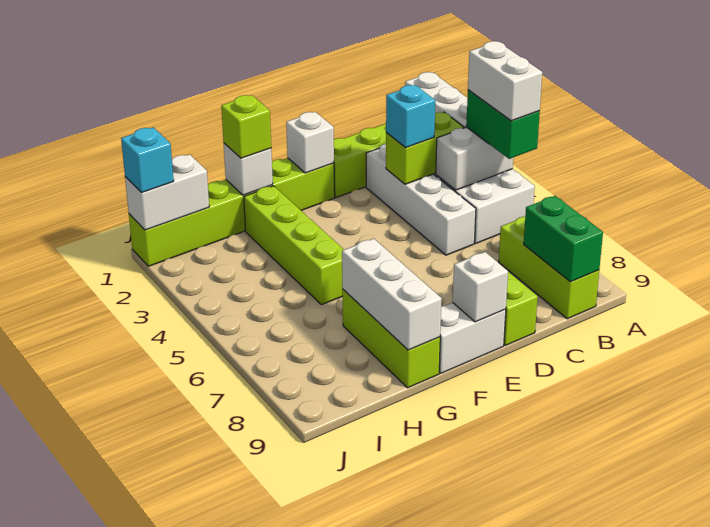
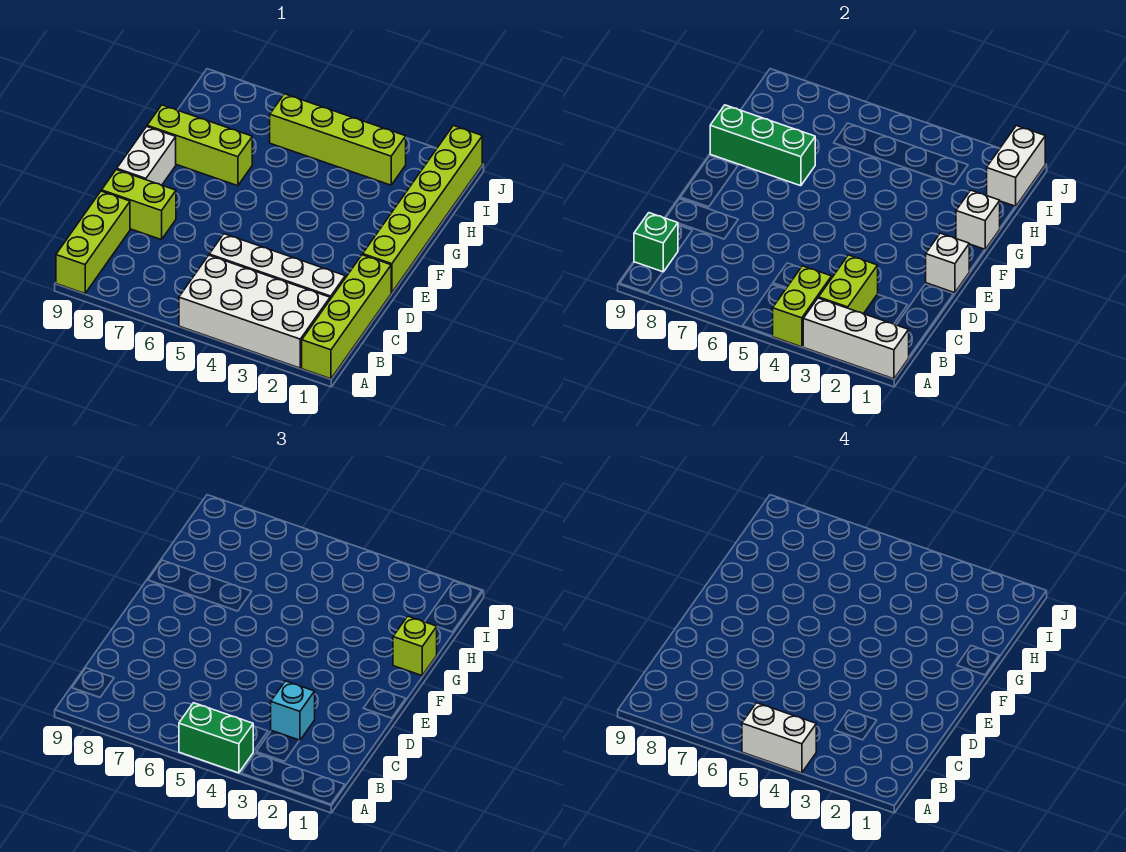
white 1x2 brick [436,127,513,190] -> lime 1x2 brick [773,266,832,347]
lime 1x3 brick [499,217,599,319] -> lime 1x3 brick turned to [56,191,130,294]
green 1x2 brick [524,196,603,282] -> green 1x1 brick [634,213,678,272]
white 1x1 brick [453,252,508,322] -> none
lime 1x4 brick [244,186,344,305] -> lime 1x4 brick moved to [270,94,406,185]
white 1x3 brick [342,239,441,350] -> green 1x3 brick [710,105,815,186]
cyan 1x1 brick [121,127,174,193] -> none

